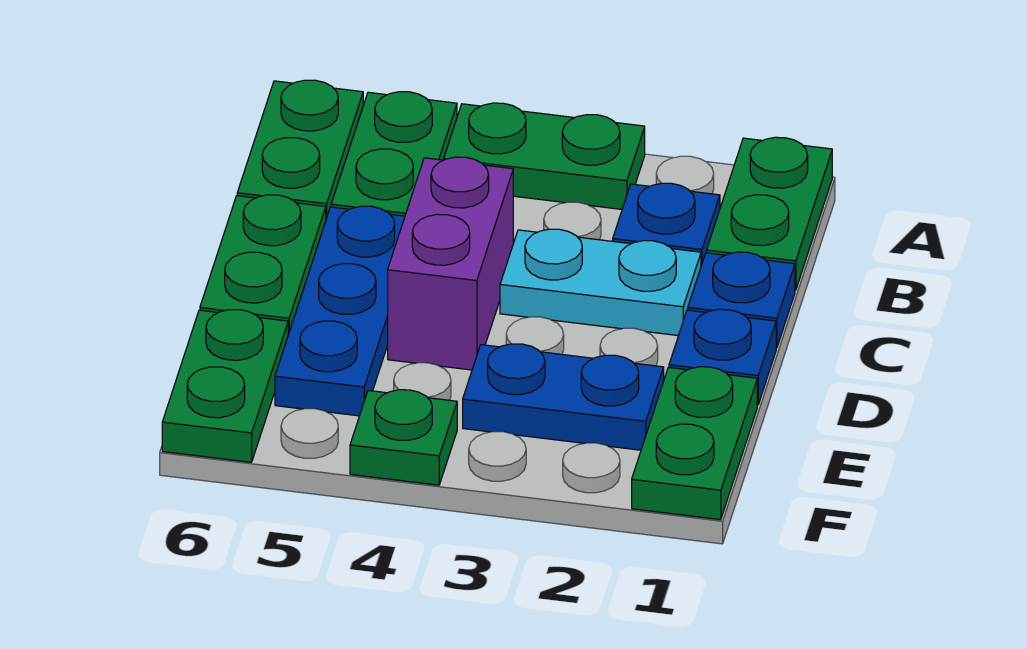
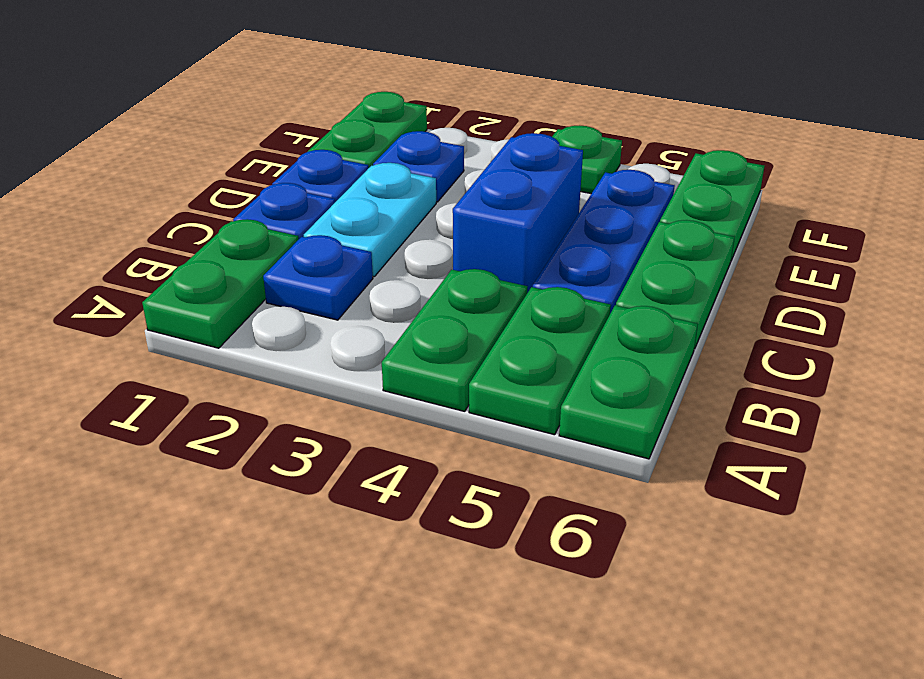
green 1x2 plate [444,103,645,209] -> green 1x2 plate turned to [382,269,527,411]
cyan 1x2 plate [500,229,701,336] -> cyan 1x2 plate turned to [304,163,436,277]
purple 1x2 brick [388,157,513,370] -> blue 1x2 brick [453,133,583,293]
blue 1x2 plate [463,344,664,450] -> blue 1x1 plate [373,131,464,202]

